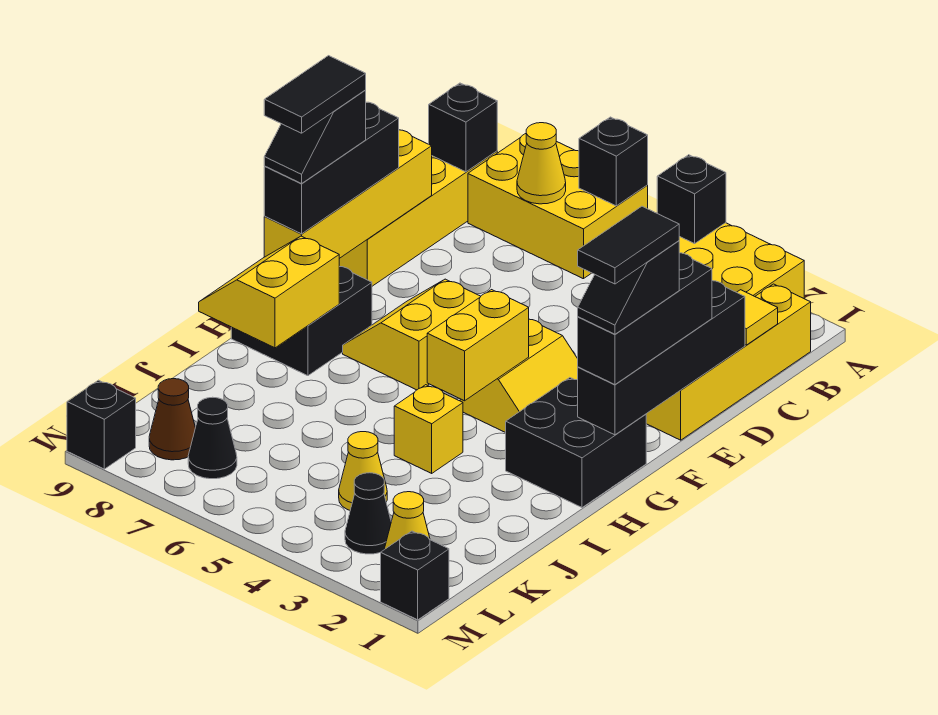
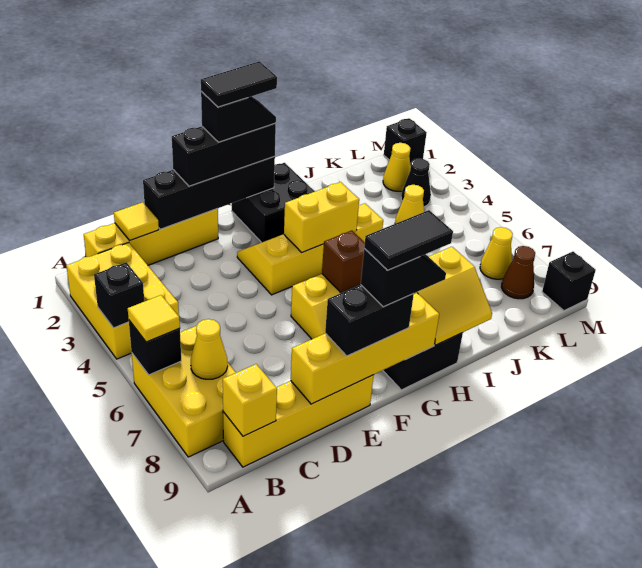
none -> yellow 1x1 tile [128,295,180,342]
black 1x1 brick [429,83,497,172] -> yellow 1x1 brick [223,364,277,436]
black 1x3 brick [264,102,399,234] -> black 1x2 brick [325,285,414,356]
none -> brown 1x1 brick [322,230,365,293]
black 1x1 cone [188,397,237,479] -> yellow 1x1 cone [480,227,513,279]

